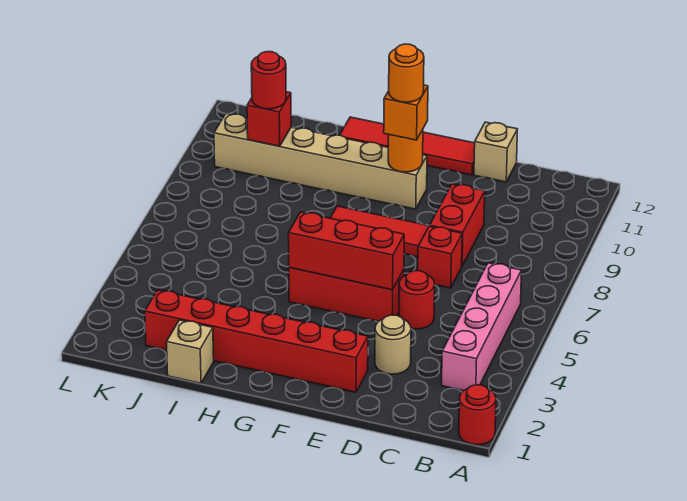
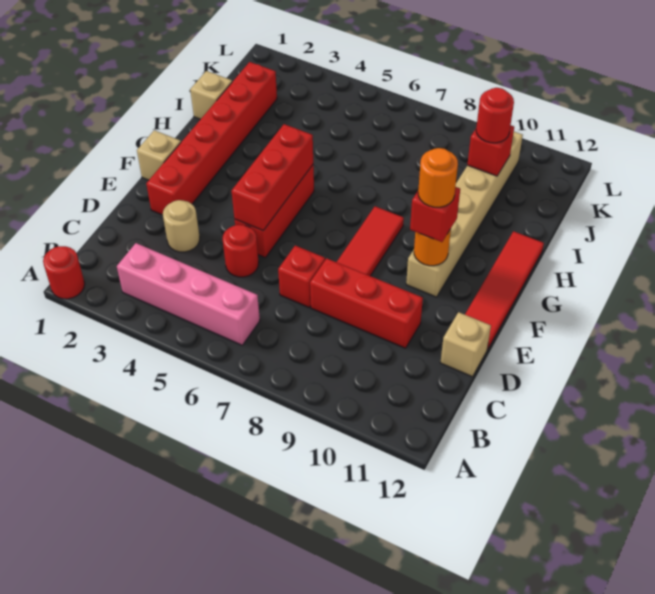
red 1x2 brick [430,184,485,266] -> red 1x3 brick [310,258,423,348]
none -> tan 1x1 brick [137,130,181,180]
orange 1x1 brick [384,85,428,140] -> red 1x1 brick [410,187,460,242]

